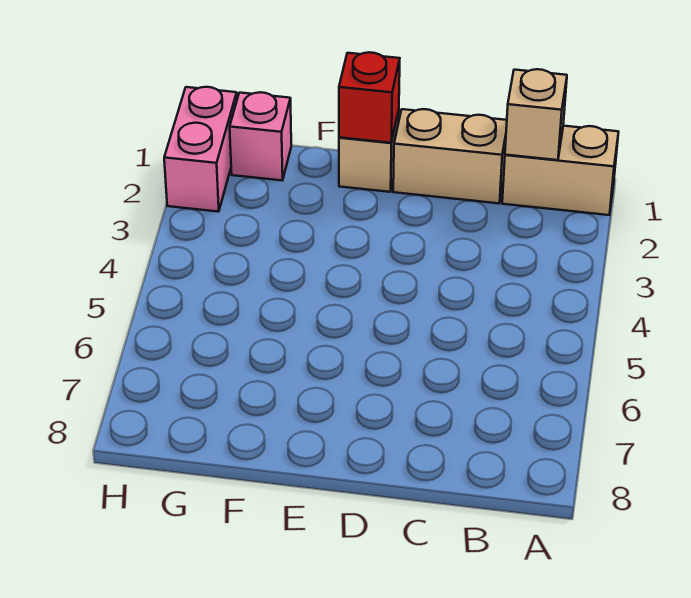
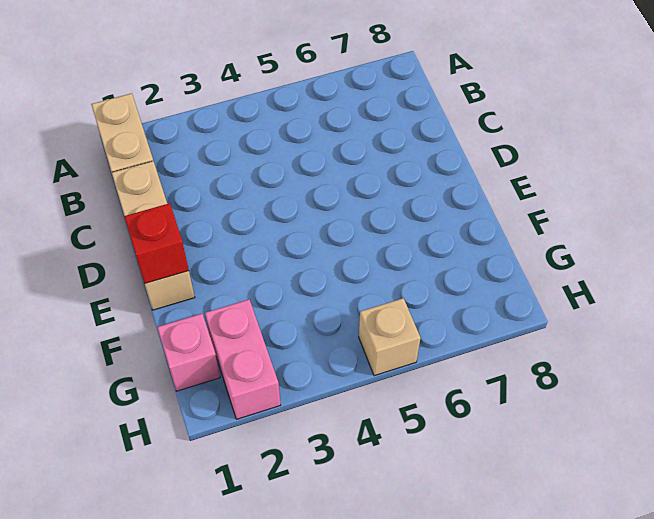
tan 1x1 brick [505,69,567,160] -> tan 1x1 brick moved to [359,298,421,376]
pink 1x2 brick [164,87,237,212] -> pink 1x2 brick turned to [205,300,281,419]

